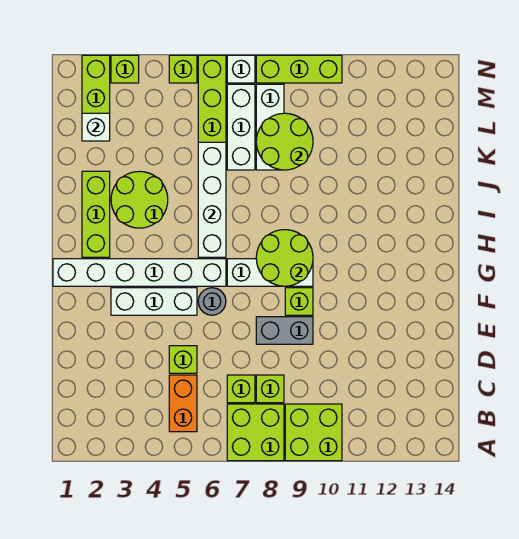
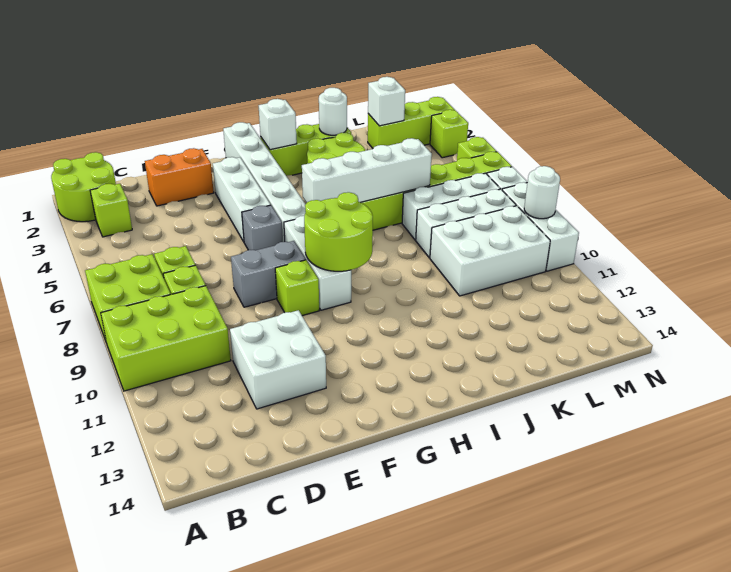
lime 2x2 brick [285,404,342,461] -> lime 2x3 brick [101,286,231,391]
orange 1x2 brick [169,375,197,432] -> orange 1x2 brick moved to [145,148,214,206]
lime 1x1 brick [169,346,197,373] -> lime 1x1 brick moved to [90,184,132,237]
none -> white 2x2 brick [230,310,326,409]
grey 1x2 brick [256,317,313,344] -> grey 1x2 brick turned to [231,241,306,307]
grey 1x1 round brick [198,288,226,315] -> grey 1x1 brick [242,205,283,250]
none -> white 1x1 brick [259,99,297,150]
none -> white 1x1 round brick [319,88,347,135]
lime 2x2 round brick [256,113,313,170] -> lime 2x2 round brick moved to [51,152,116,222]
none -> white 2x3 brick [430,206,550,296]
lime 1x3 brick [256,55,342,83] -> white 1x3 brick [502,182,579,271]
none -> white 1x1 round brick [524,166,560,219]

